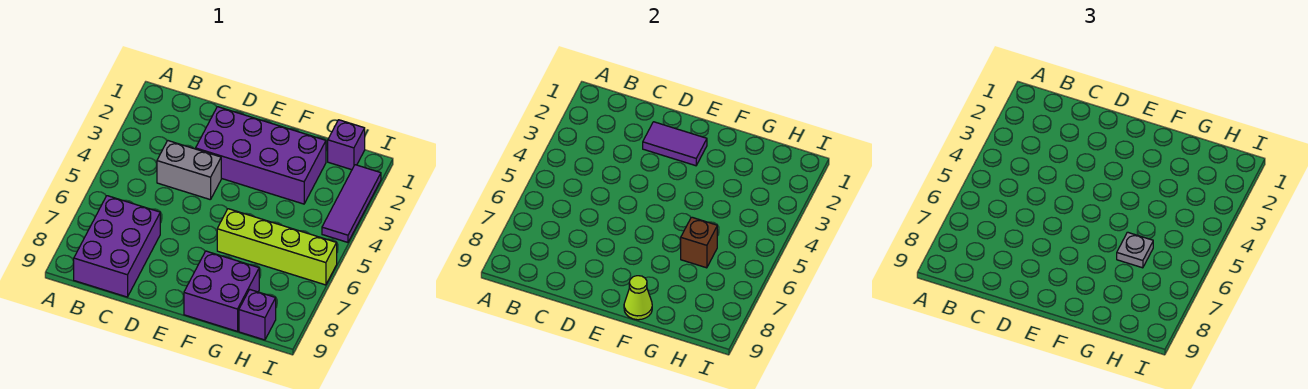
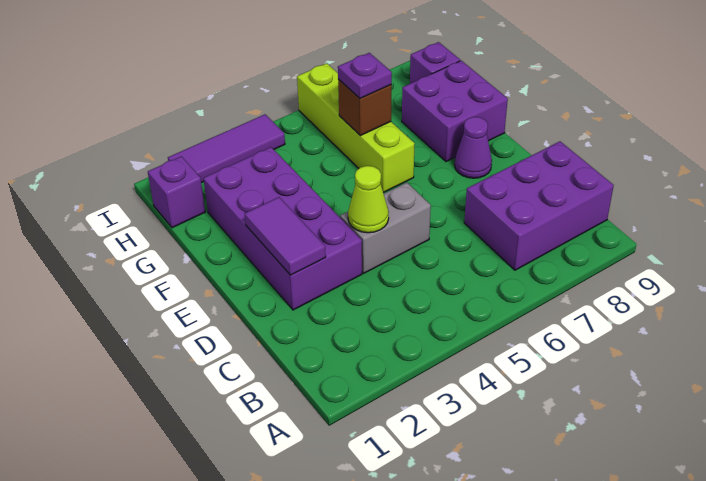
grey 1x2 brick [157,141,221,200] -> grey 1x2 brick turned to [340,183,431,273]
none -> purple 1x1 cone [455,117,492,178]
lime 1x1 cone [624,276,652,320] -> lime 1x1 cone moved to [348,166,389,233]
grey 1x1 plate [1117,232,1153,268] -> purple 1x1 plate [338,53,392,99]

